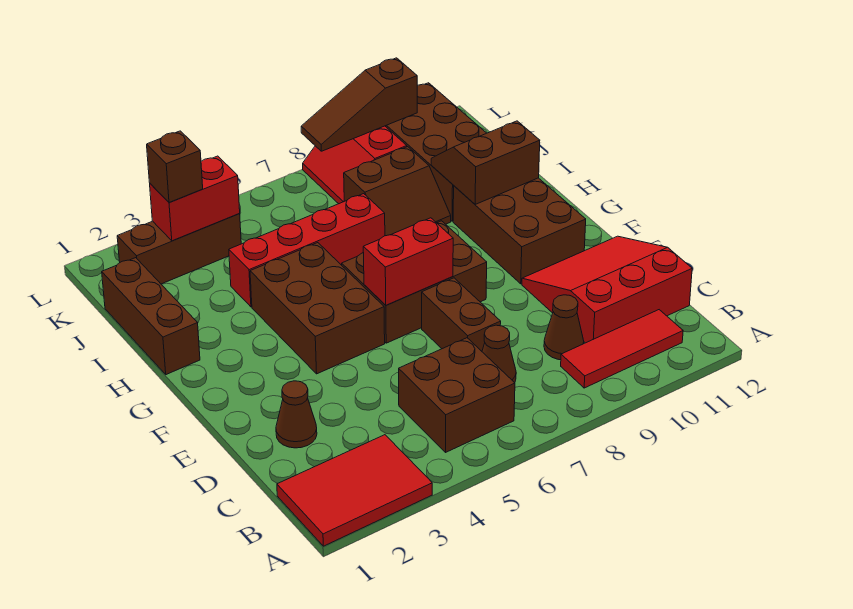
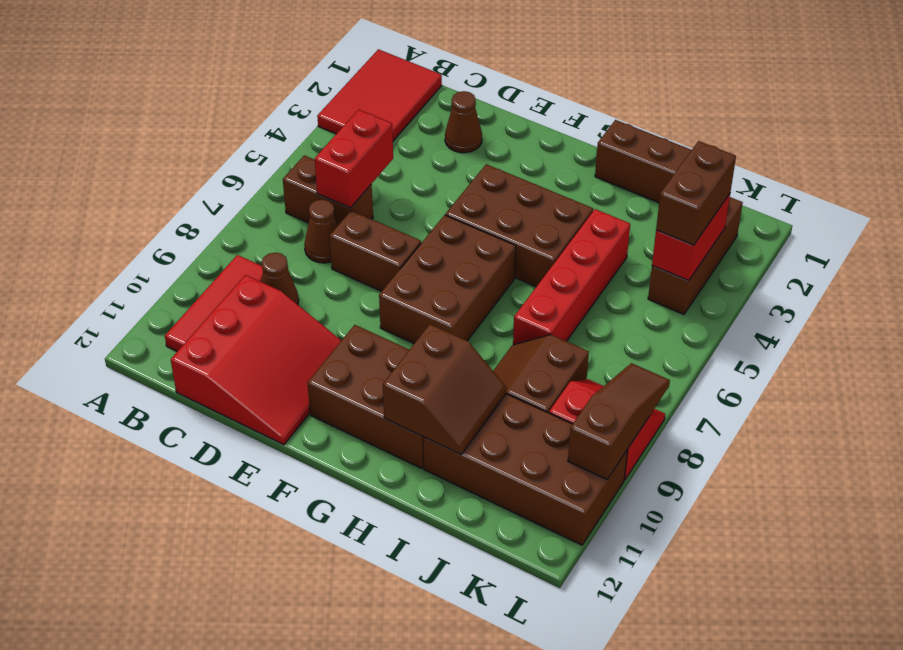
brown 2x2 brick [399,338,515,452] -> brown 1x2 brick [283,155,373,225]
red 1x2 brick [363,218,453,305] -> red 1x2 brick moved to [315,110,393,208]
brown 1x1 brick [147,131,203,202] -> brown 1x2 brick [656,141,736,245]

